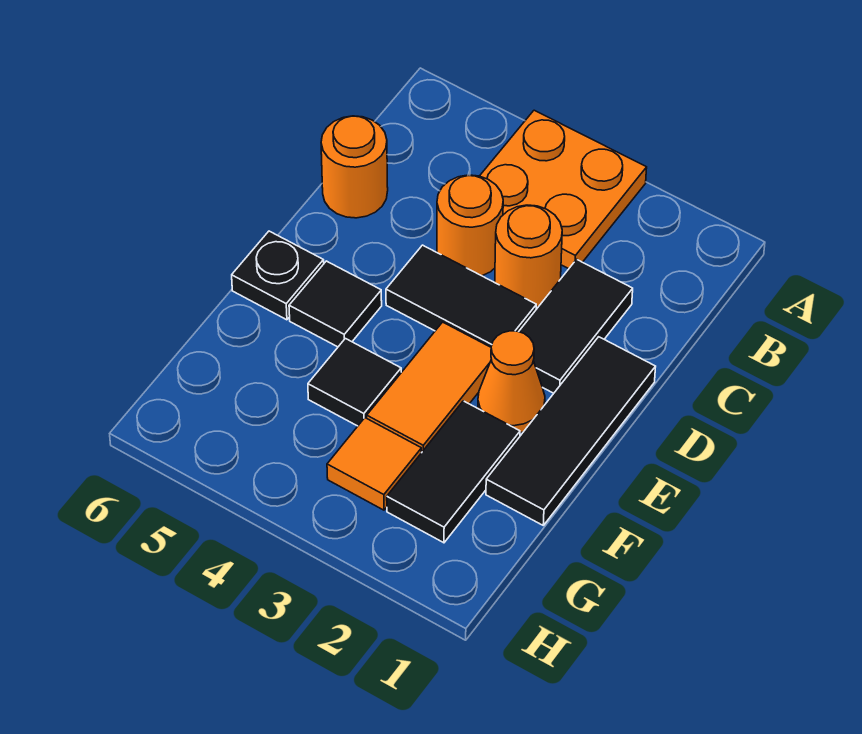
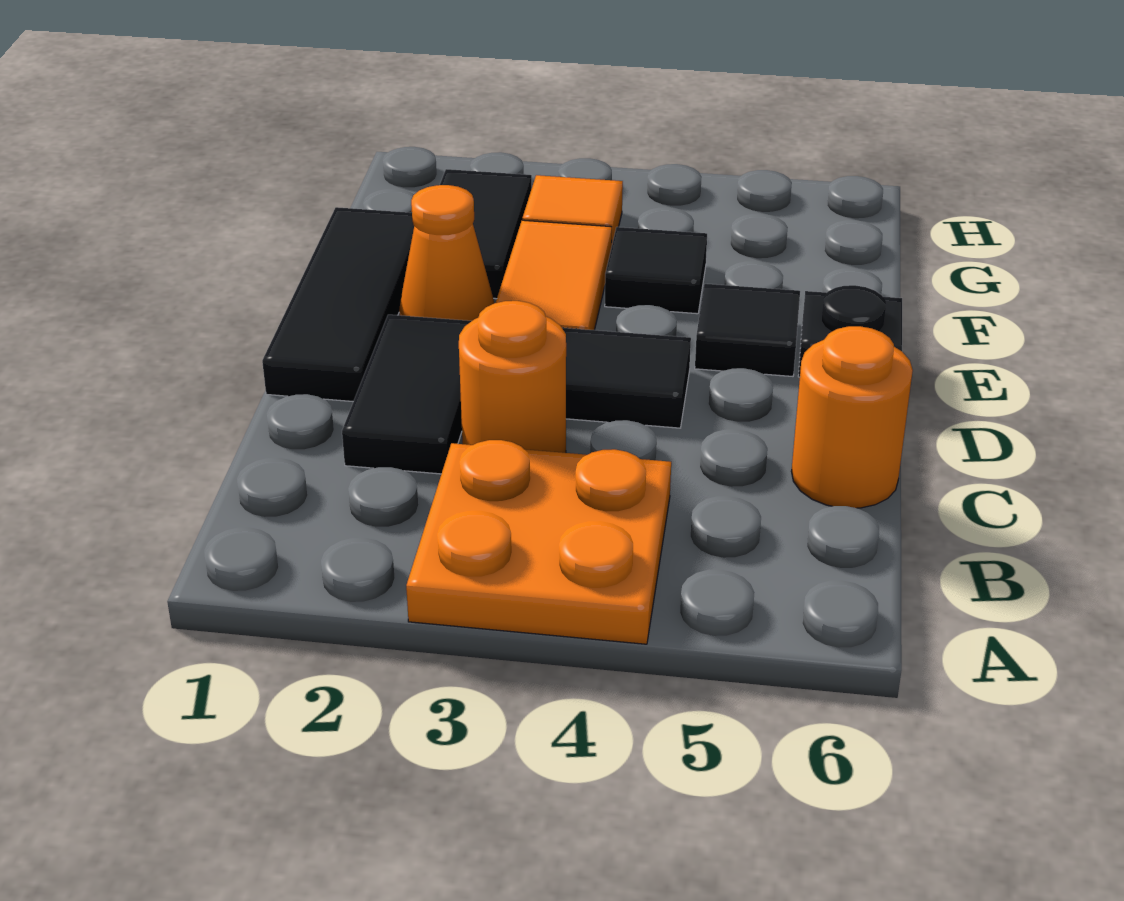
orange 1x1 round brick [437,175,503,276] -> none

